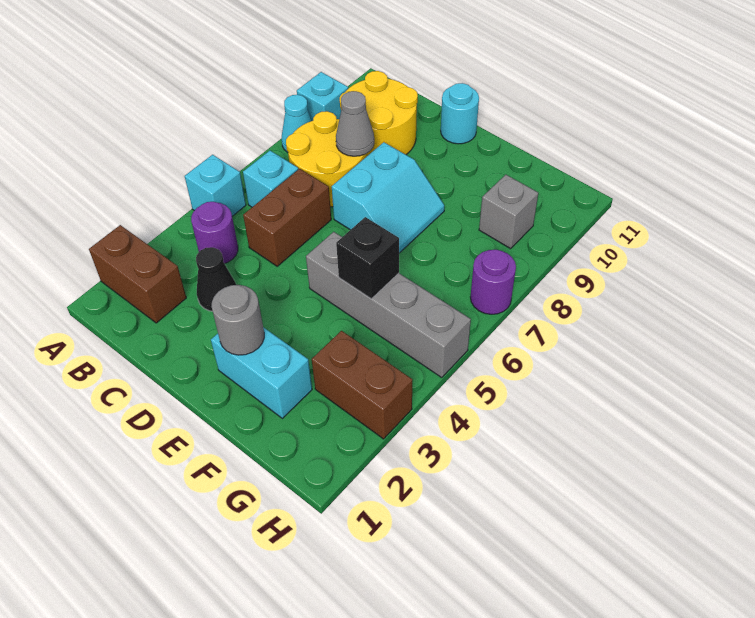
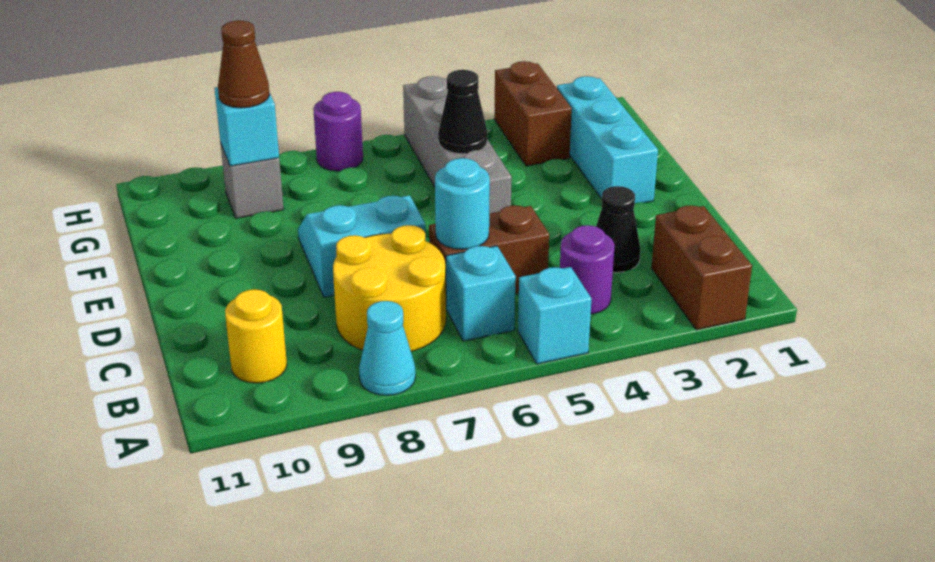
cyan 1x1 brick [297,72,348,121] -> cyan 1x1 brick moved to [215,87,279,166]
yellow 2x2 round brick [340,71,418,156] -> yellow 1x1 round brick [225,289,287,383]
grey 1x1 cone [336,91,374,156] -> none
cyan 1x1 round brick [441,83,479,144] -> cyan 1x1 round brick moved to [435,158,490,249]
cyan 1x2 brick [211,327,312,418] -> cyan 1x3 brick [557,76,658,203]
grey 1x1 round brick [212,285,264,355] -> none
black 1x1 brick [336,217,399,299] -> black 1x1 cone [438,70,487,154]
none -> brown 1x1 cone [218,21,270,108]

